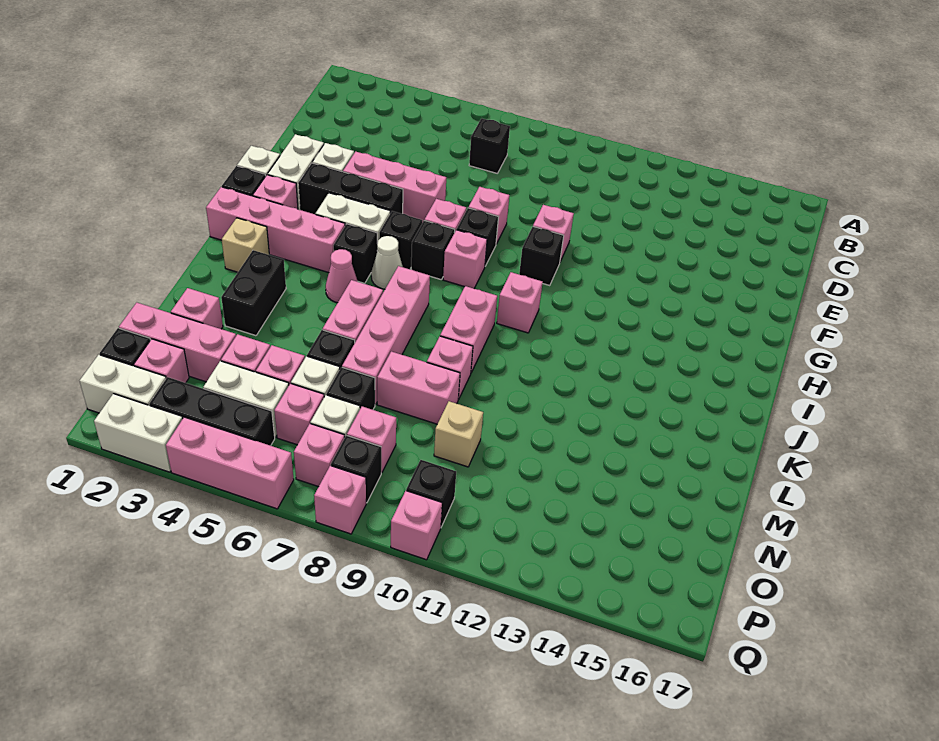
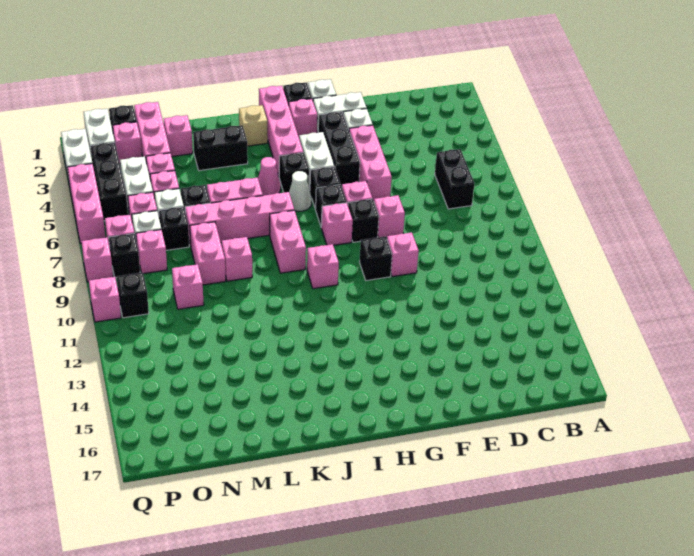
black 1x1 brick [469,118,510,173] -> black 1x2 brick [435,149,474,209]
pink 1x2 brick [440,286,497,372] -> pink 1x2 brick turned to [270,210,306,273]
tan 1x1 brick [434,401,483,467] -> pink 1x1 brick [172,264,204,309]

